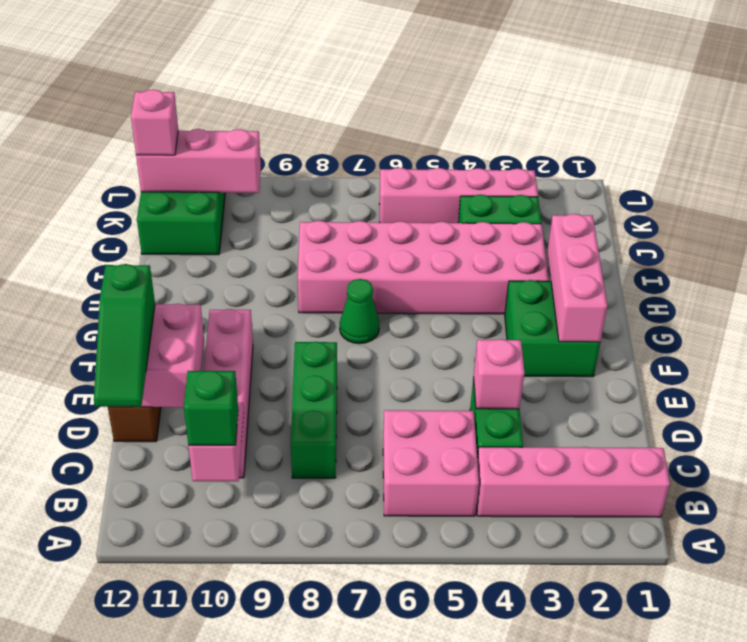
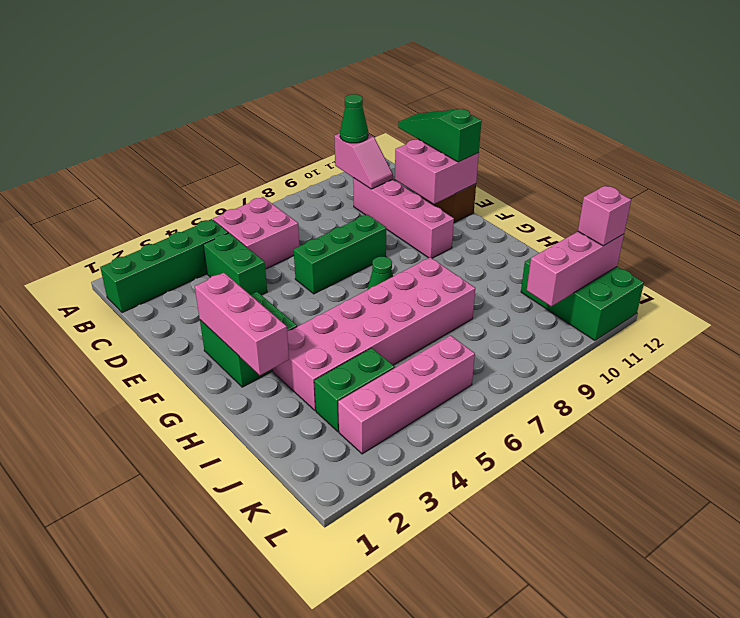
pink 1x4 brick [476,447,670,517] -> green 1x4 brick [100,219,228,313]
green 1x1 brick [184,371,238,445] -> green 1x1 cone [340,94,368,143]
green 1x3 brick [291,342,337,478] -> green 1x3 brick turned to [294,215,386,294]
pink 1x1 brick [474,339,525,409] -> none

